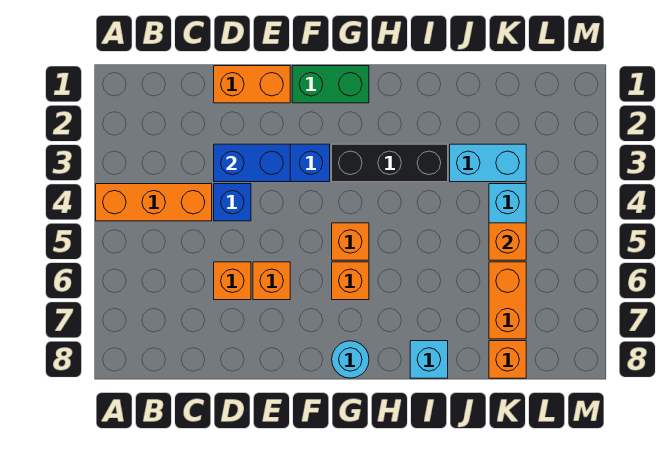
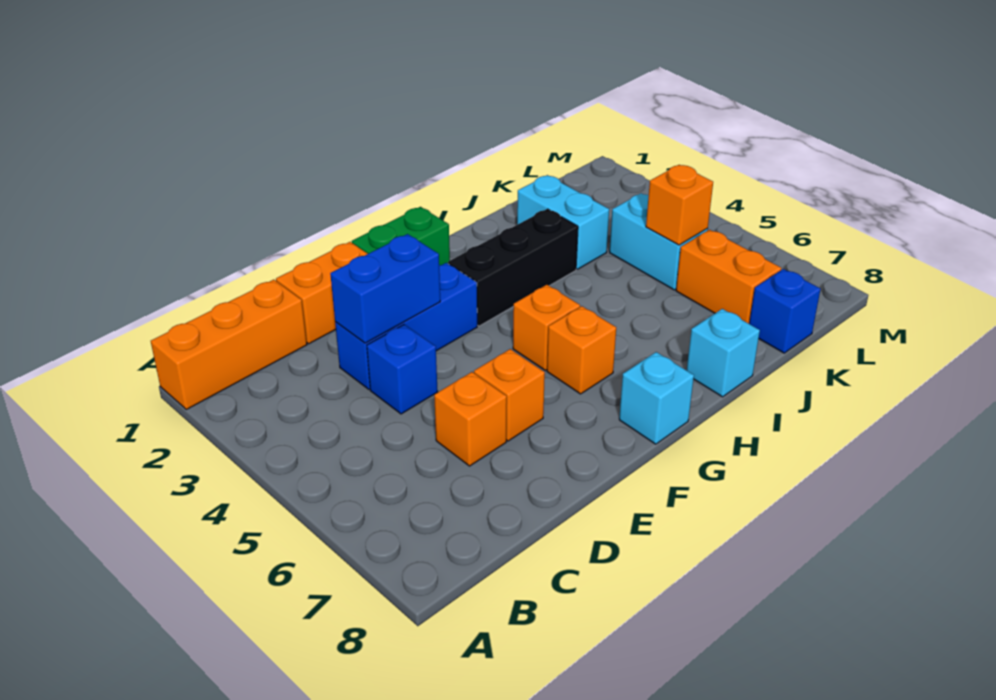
orange 1x3 brick [96,184,212,221] -> orange 1x3 brick moved to [151,280,307,409]
cyan 1x1 round brick [332,341,369,378] -> cyan 1x1 brick [619,352,694,444]
cyan 1x2 brick [450,144,526,182] -> cyan 1x2 brick turned to [517,175,609,269]
orange 1x1 brick [489,341,526,378] -> blue 1x1 brick [749,269,821,353]

